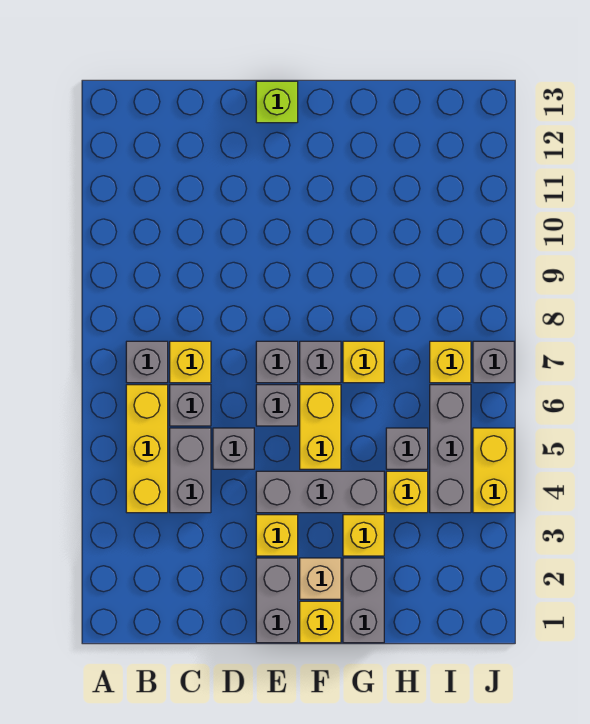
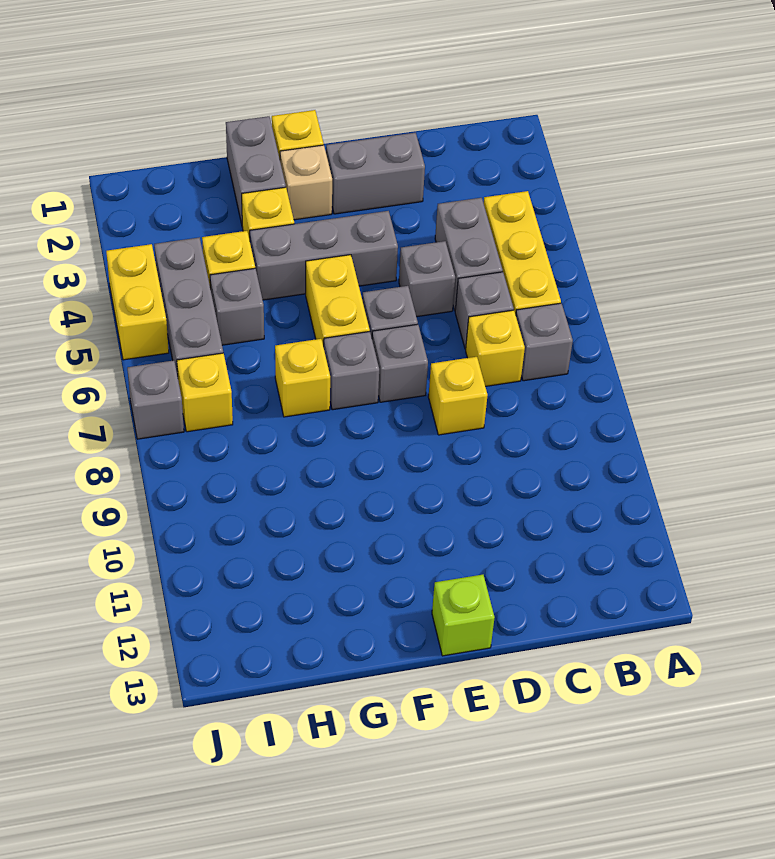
grey 1x2 brick [256,558,298,643] -> grey 1x2 brick turned to [326,133,425,214]
yellow 1x1 brick [256,515,298,556] -> yellow 1x1 brick moved to [429,357,488,435]

